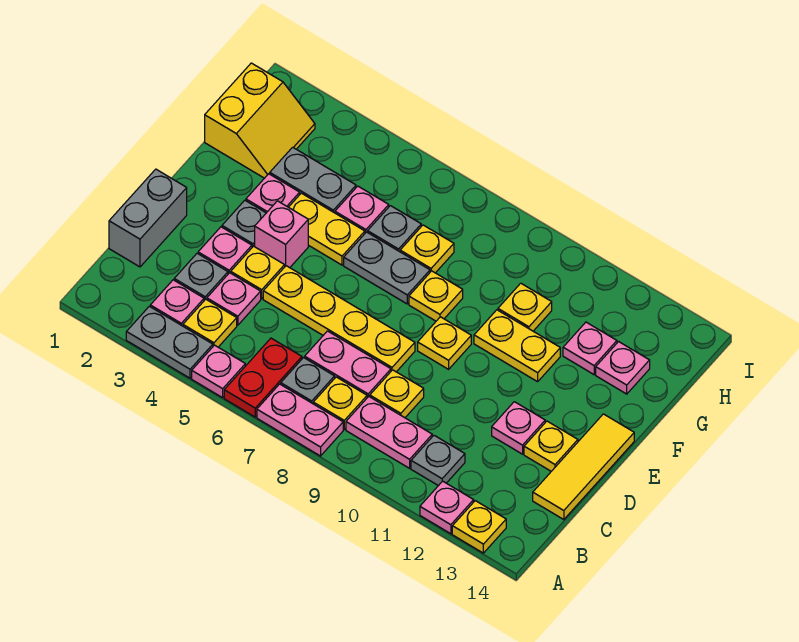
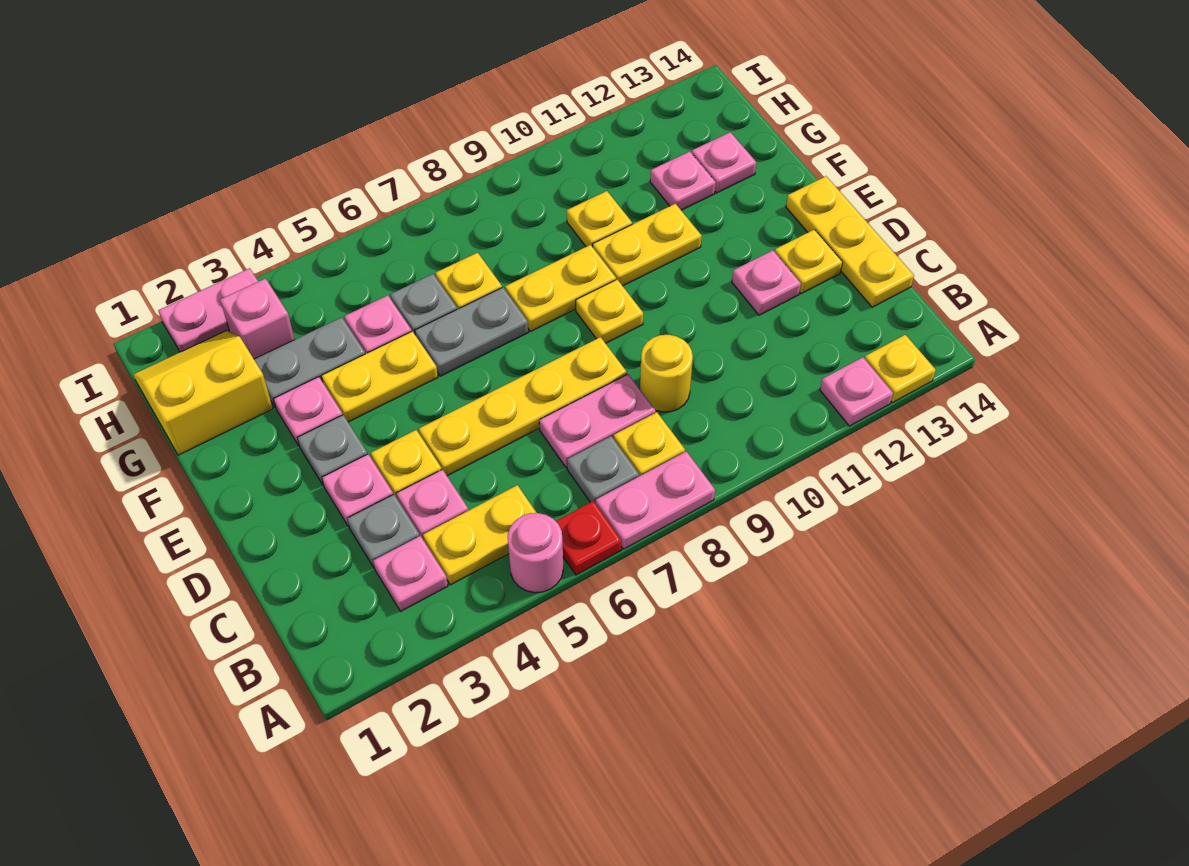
grey 1x2 plate [126,306,213,378] -> none
pink 1x1 plate [192,345,245,398] -> pink 1x1 round brick [508,513,563,593]
red 1x2 plate [224,338,302,417] -> red 1x1 plate [556,501,621,575]
yellow 1x1 plate [183,299,237,347] -> yellow 1x2 plate [423,485,536,585]
pink 1x2 plate [346,396,432,468] -> pink 1x2 plate moved to [158,268,258,352]
grey 1x1 plate [411,436,465,486] -> none
grey 1x2 brick [109,169,187,267] -> none
yellow 1x1 plate [370,370,424,418] -> yellow 1x1 round brick [640,335,693,412]
yellow 1x3 tile [533,414,634,520] -> yellow 1x3 plate [786,176,914,307]
pink 1x1 brick [255,201,308,268] -> pink 1x1 brick moved to [220,279,295,359]
yellow 1x1 plate [409,271,463,321] -> yellow 1x2 plate [505,245,616,331]
yellow 2x2 slope [205,63,315,178] -> yellow 2x2 slope turned to [133,330,273,455]

